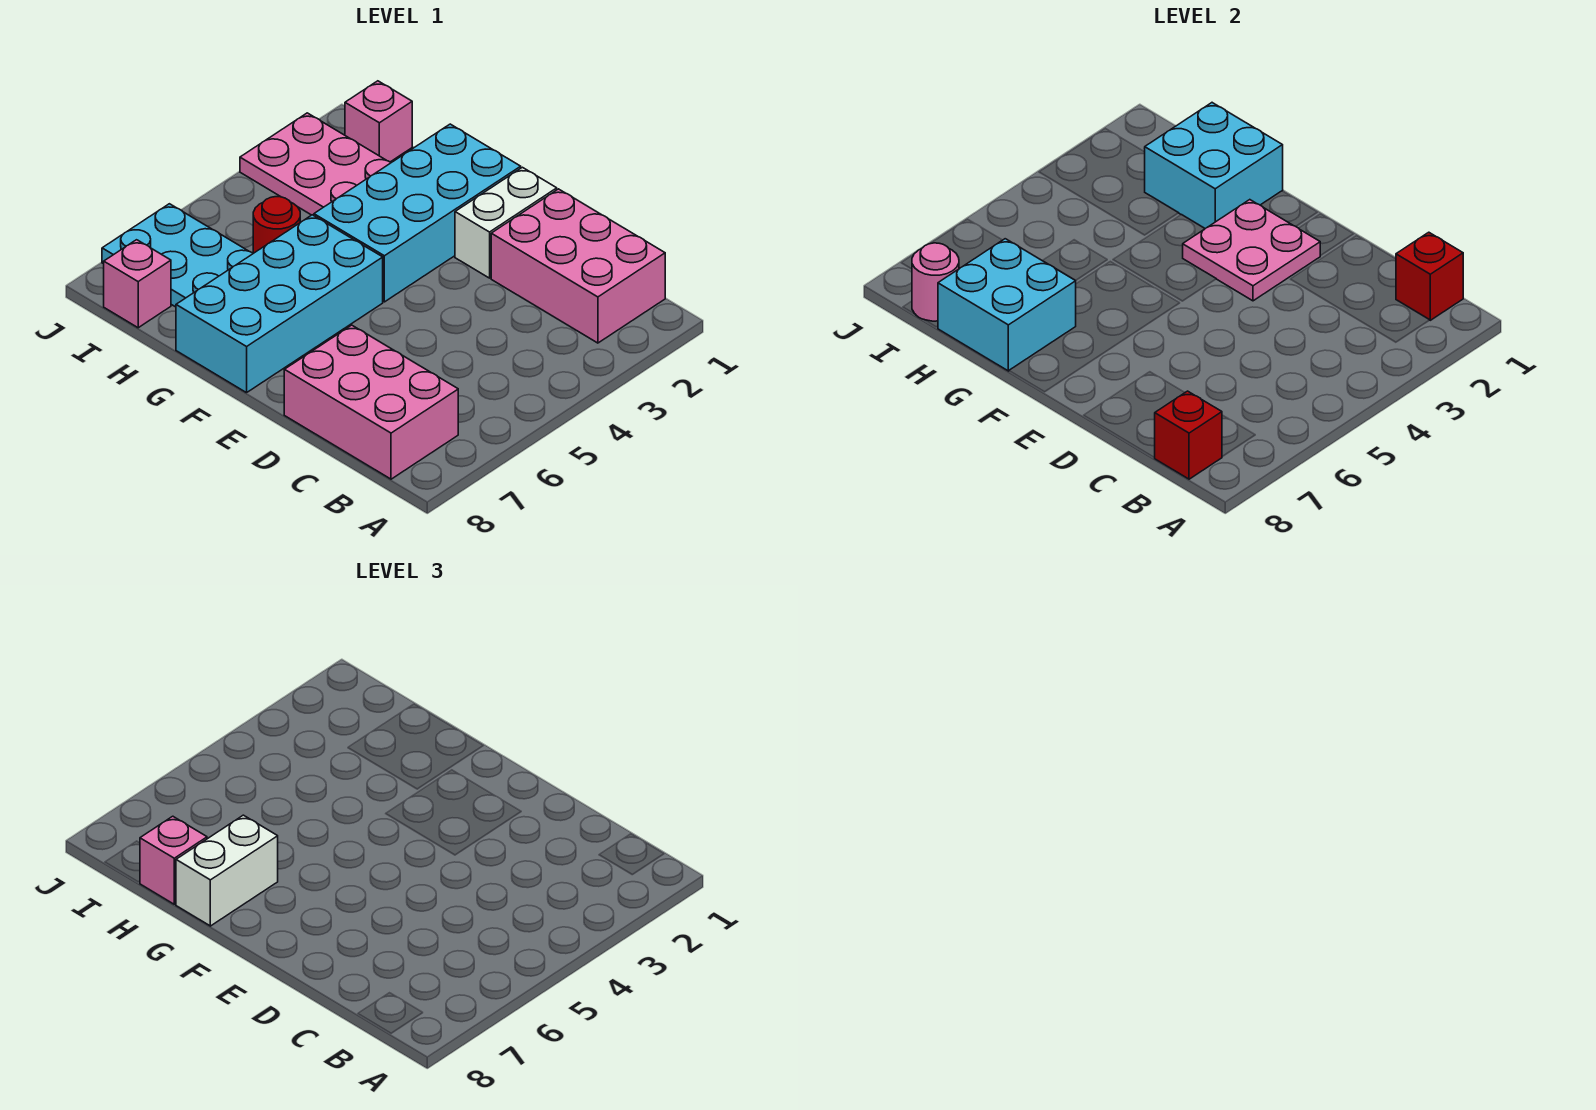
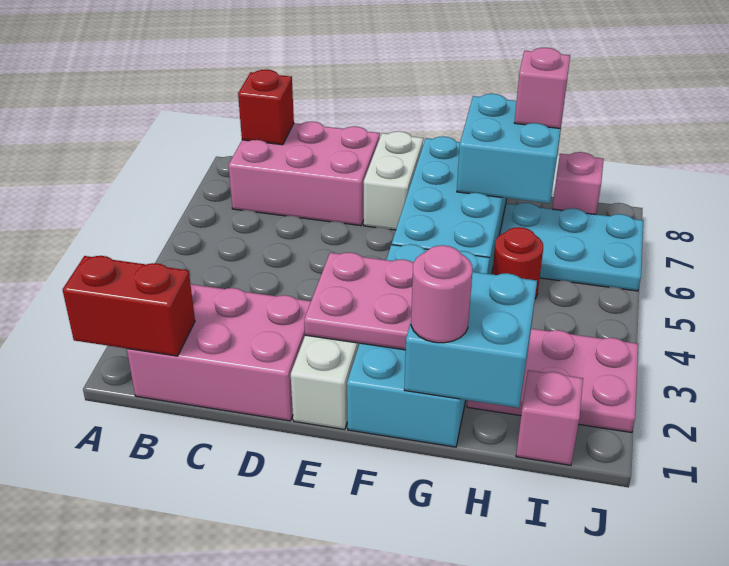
red 1x1 brick [1396,232,1463,320] -> red 1x2 brick [62,256,195,356]
white 1x2 brick [176,815,278,926] -> white 1x2 brick moved to [364,131,423,230]
pink 1x1 round brick [912,243,959,321] -> pink 1x1 round brick moved to [411,245,472,343]

